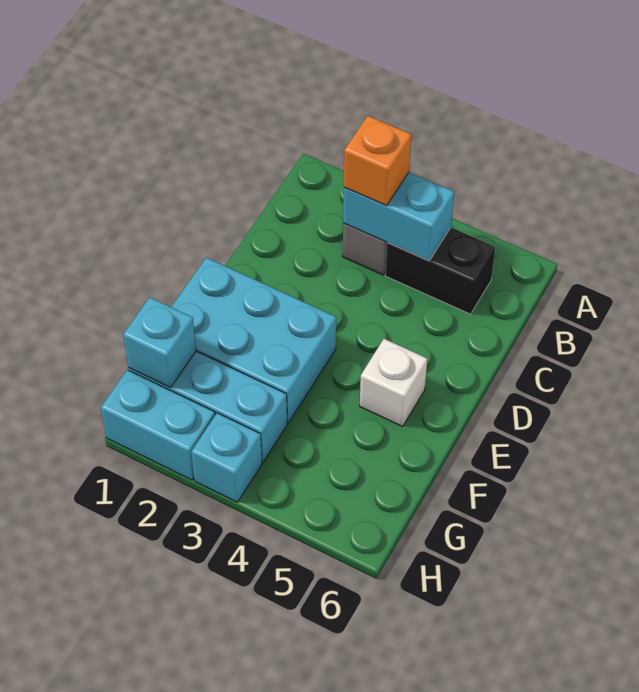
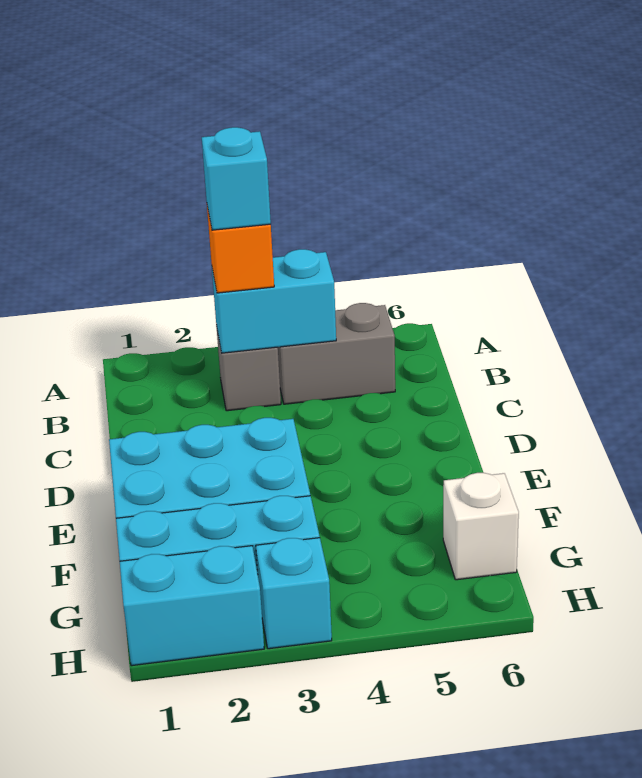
black 1x2 brick [385,228,495,314] -> grey 1x2 brick [277,303,395,404]
white 1x1 brick [360,339,427,427] -> white 1x1 brick moved to [443,473,519,580]
cyan 1x1 brick [123,297,196,388] -> cyan 1x1 brick moved to [202,127,271,230]

